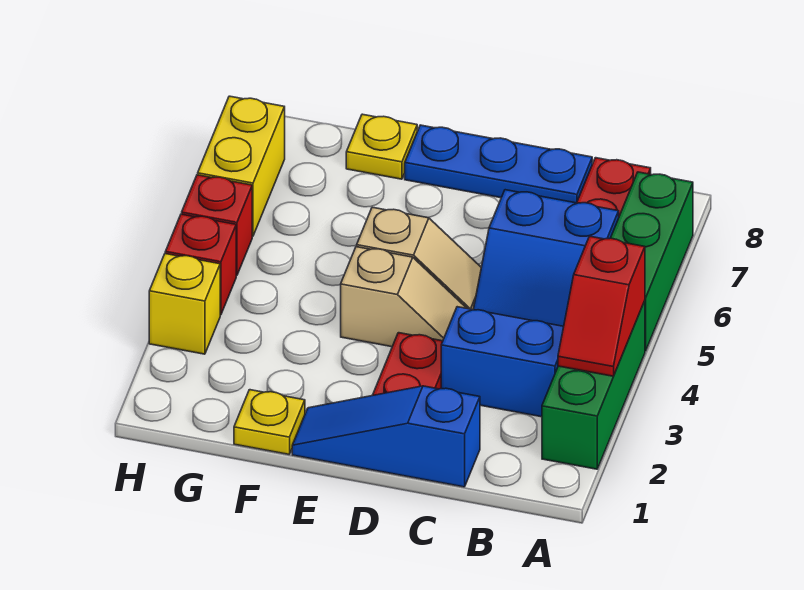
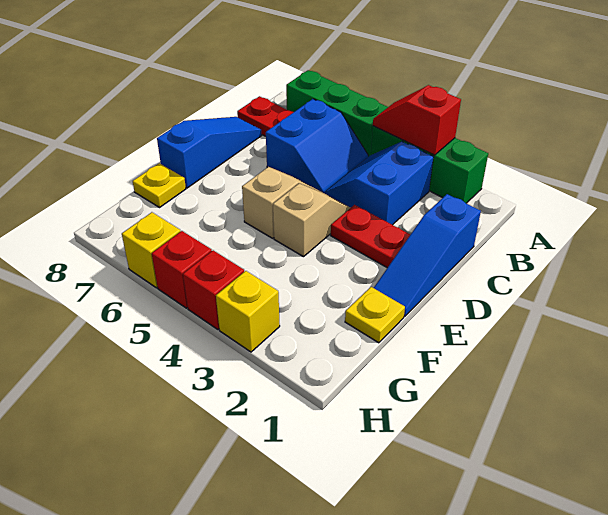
red 1x2 slope [558,236,645,376] -> red 1x2 slope turned to [373,85,461,155]
blue 1x3 plate [405,125,592,203] -> blue 1x3 slope [157,117,262,188]
yellow 1x2 brick [198,96,285,236] -> yellow 1x1 brick [122,212,181,288]

